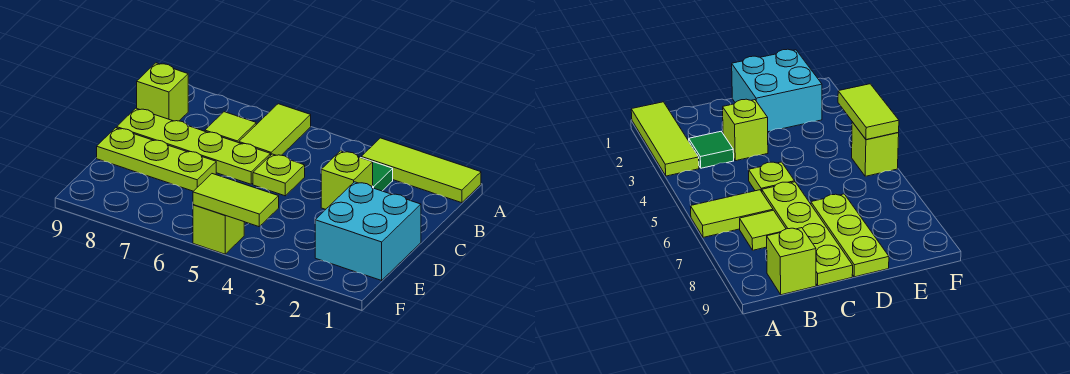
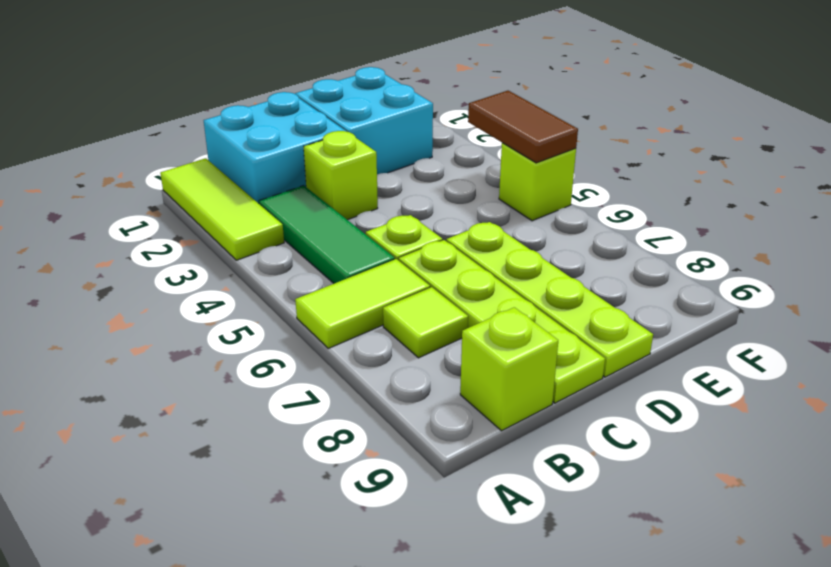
none -> cyan 2x2 brick [204,92,346,204]
green 1x1 tile [373,162,393,191] -> green 1x3 tile [259,185,395,283]
lime 1x3 plate [97,128,216,191] -> lime 1x4 plate [446,222,653,377]
lime 1x2 tile [193,174,279,227] -> brown 1x2 tile [468,91,578,163]

